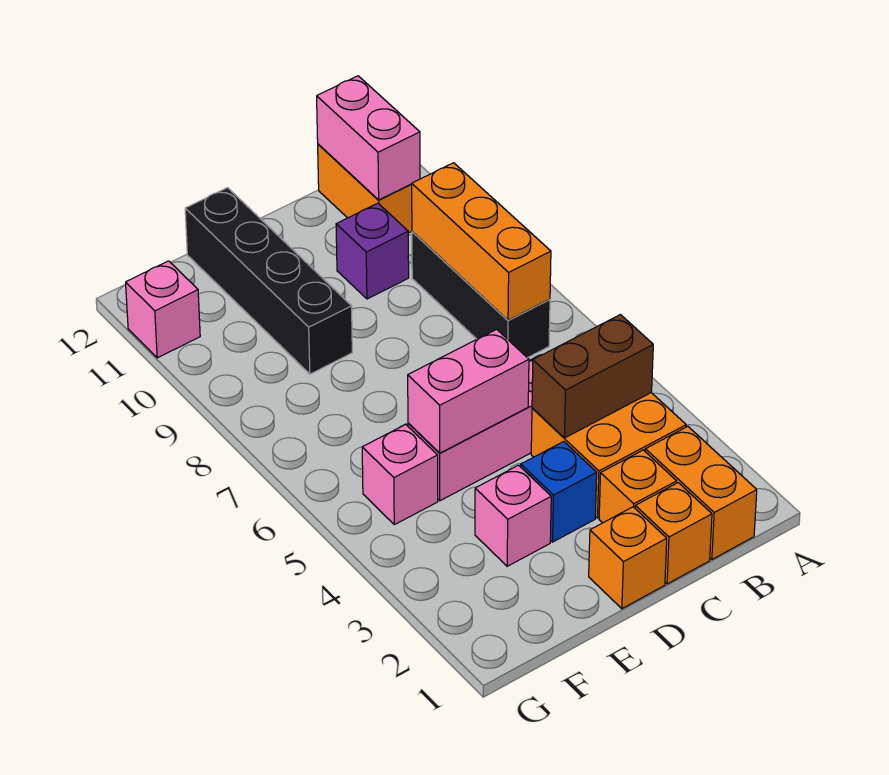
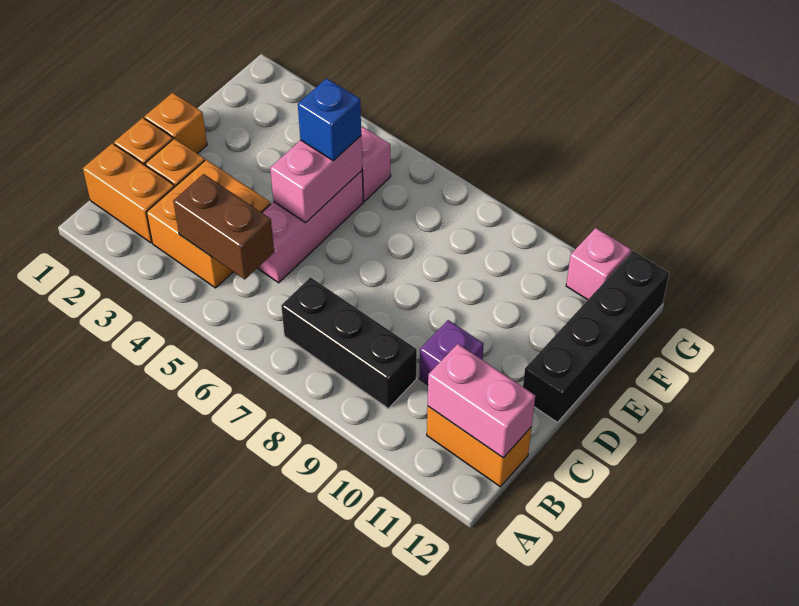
brown 1x2 brick [532,315,653,438] -> brown 1x2 brick turned to [173,174,274,279]
orange 1x3 brick [412,163,551,320] -> none
blue 1x1 brick [521,442,597,542] -> blue 1x1 brick moved to [298,78,361,161]
pink 1x1 brick [475,465,551,566] -> none
black 1x4 brick [185,188,352,374] -> black 1x4 brick turned to [523,251,669,422]

